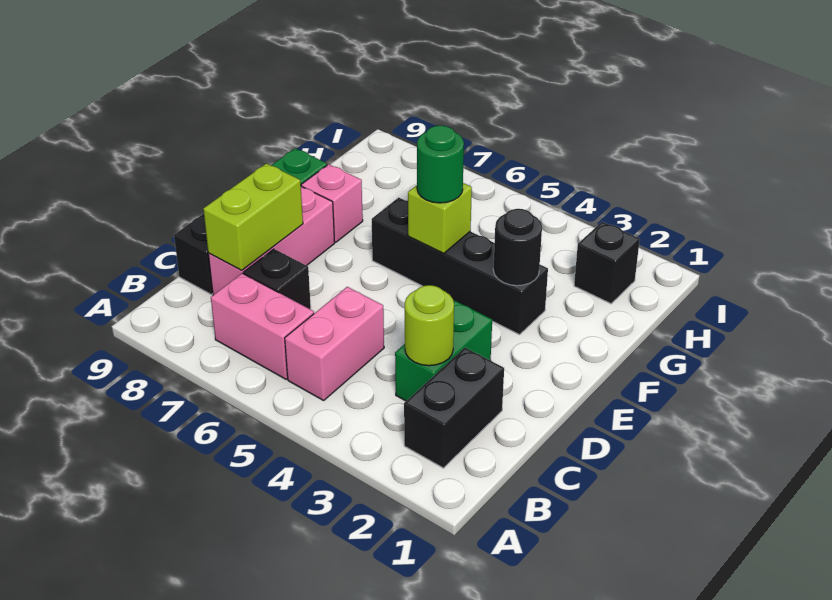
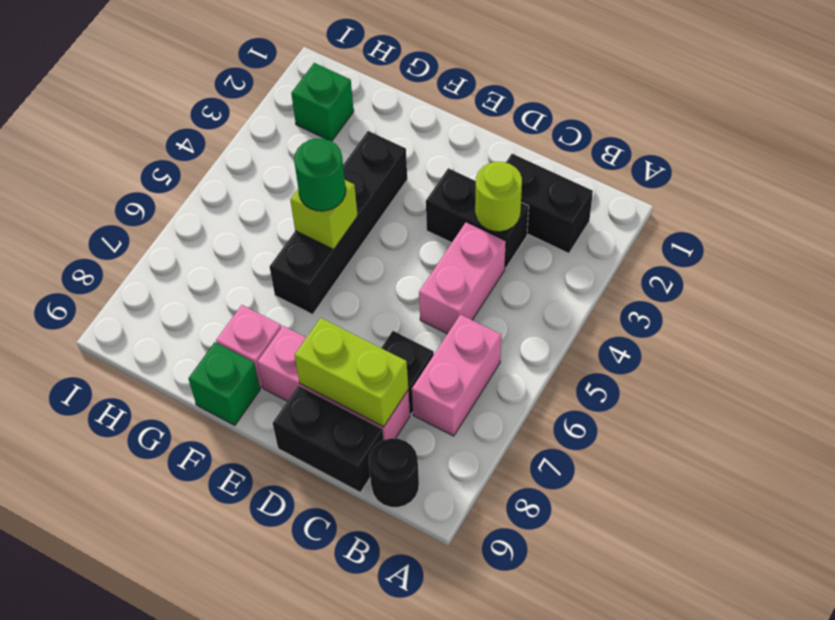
pink 1x2 brick [285,287,384,400] -> pink 1x2 brick turned to [419,222,506,334]
green 1x2 brick [395,300,492,401] -> black 1x2 brick [426,168,529,268]
black 1x1 round brick [493,209,542,286] -> black 1x1 round brick moved to [369,438,419,507]
black 1x1 brick [574,222,640,304] -> green 1x1 brick [291,63,354,141]

